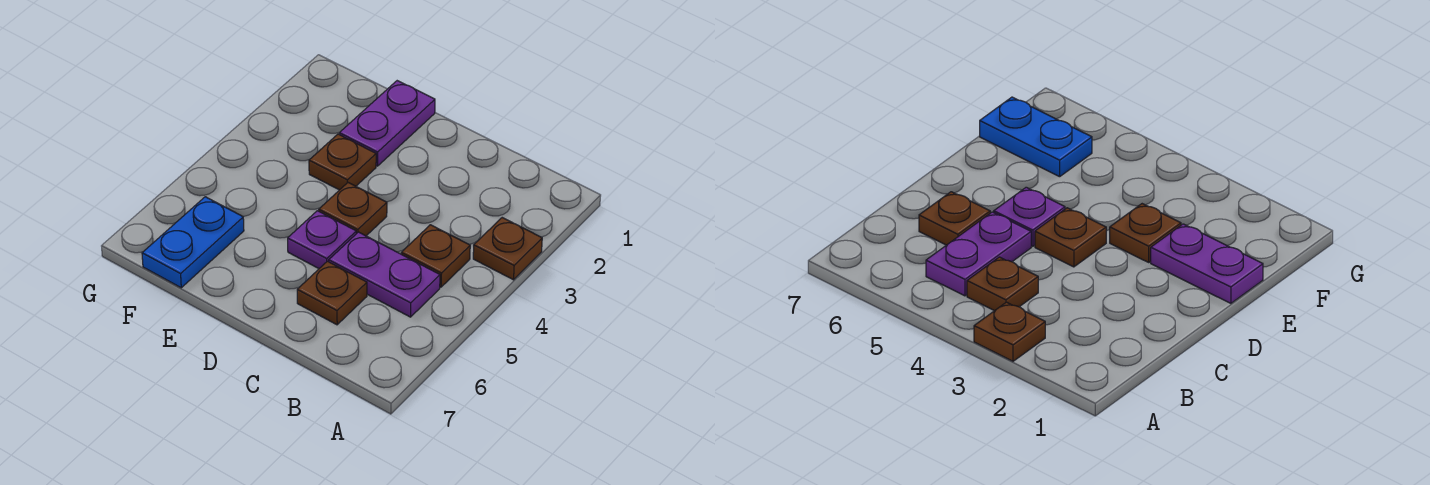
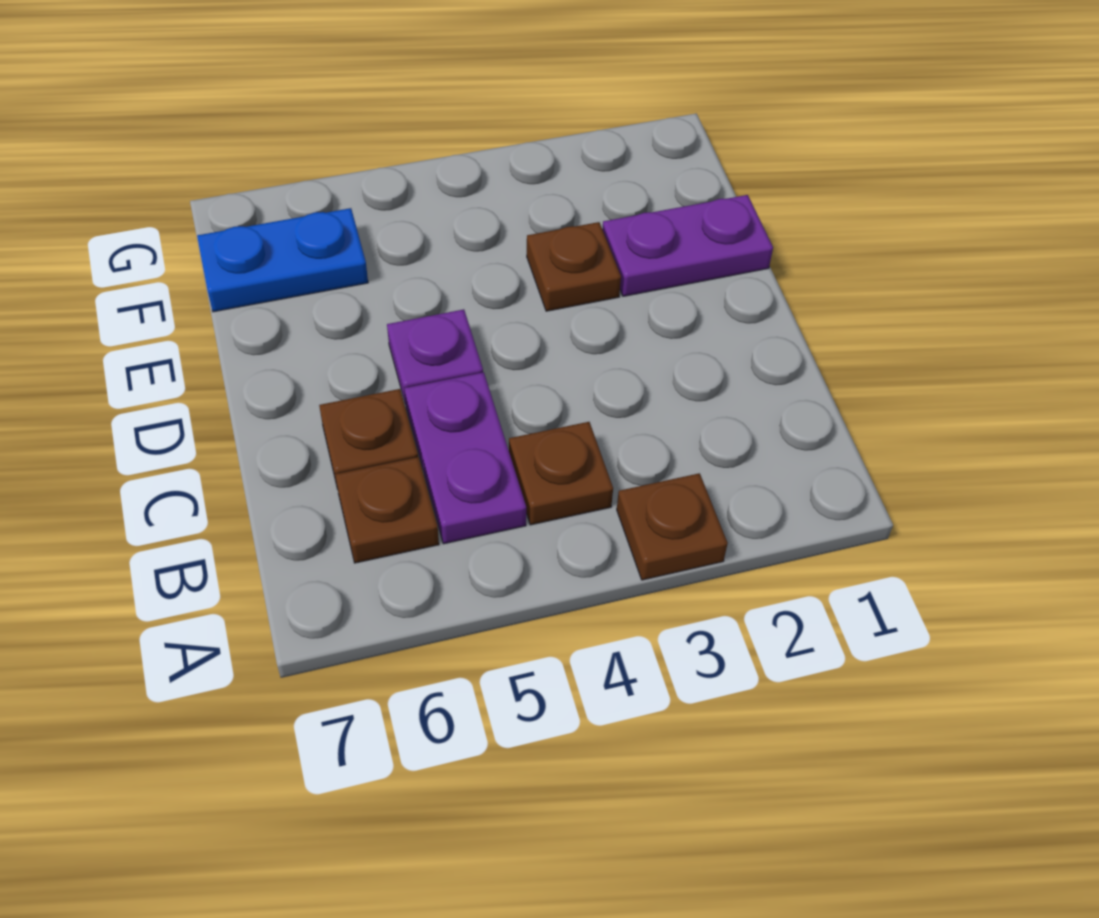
brown 1x1 plate [319,183,387,236] -> brown 1x1 plate moved to [335,457,439,563]

